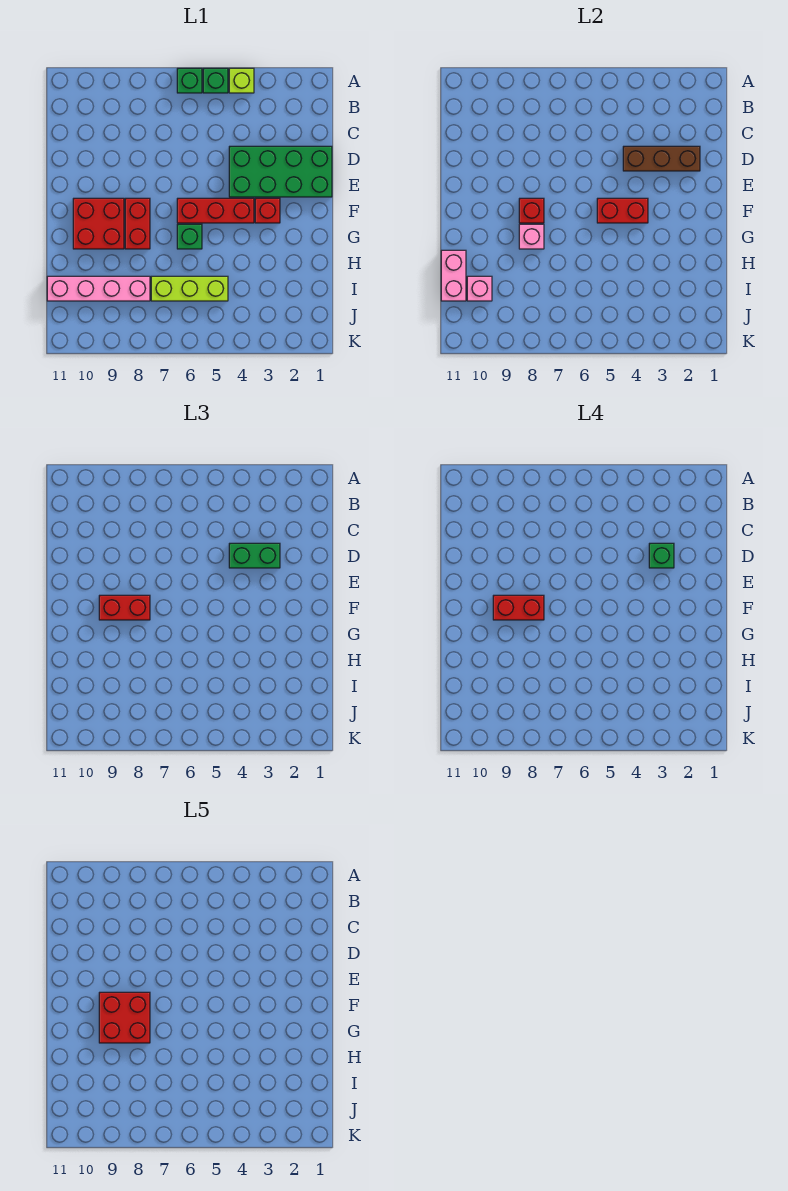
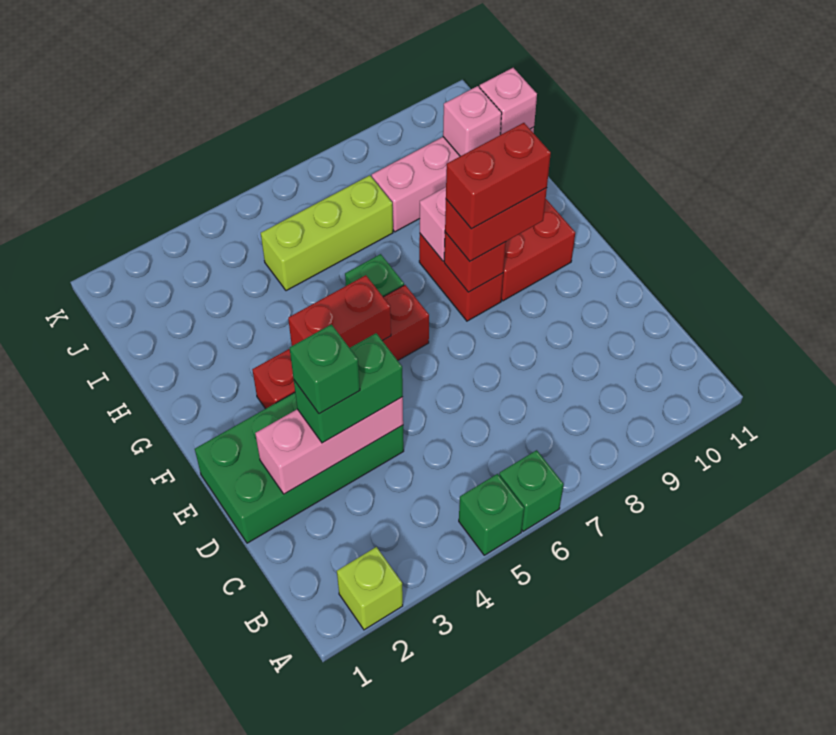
lime 1x1 brick [229,68,254,93] -> lime 1x1 brick moved to [337,547,403,630]
brown 1x3 brick [623,146,700,171] -> pink 1x3 brick [255,397,403,494]
red 2x2 brick [99,992,150,1043] -> none
pink 1x2 brick [441,250,466,301] -> pink 1x1 brick [479,68,537,135]

